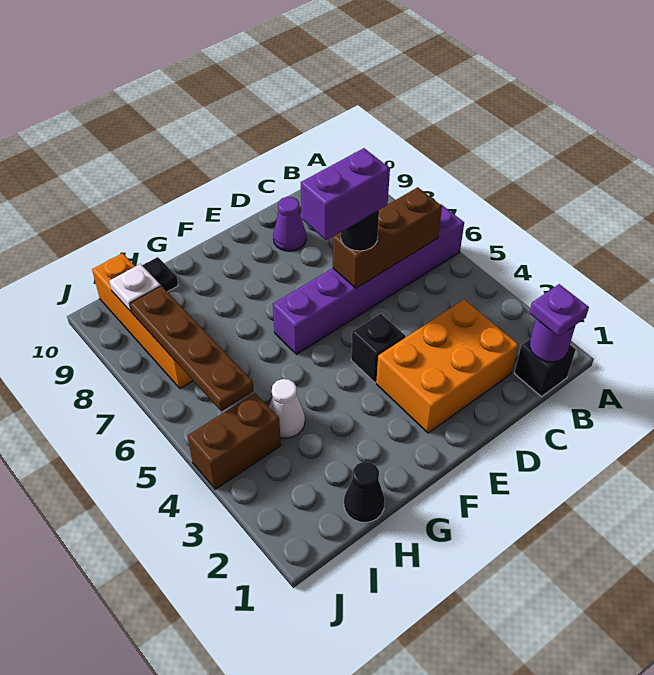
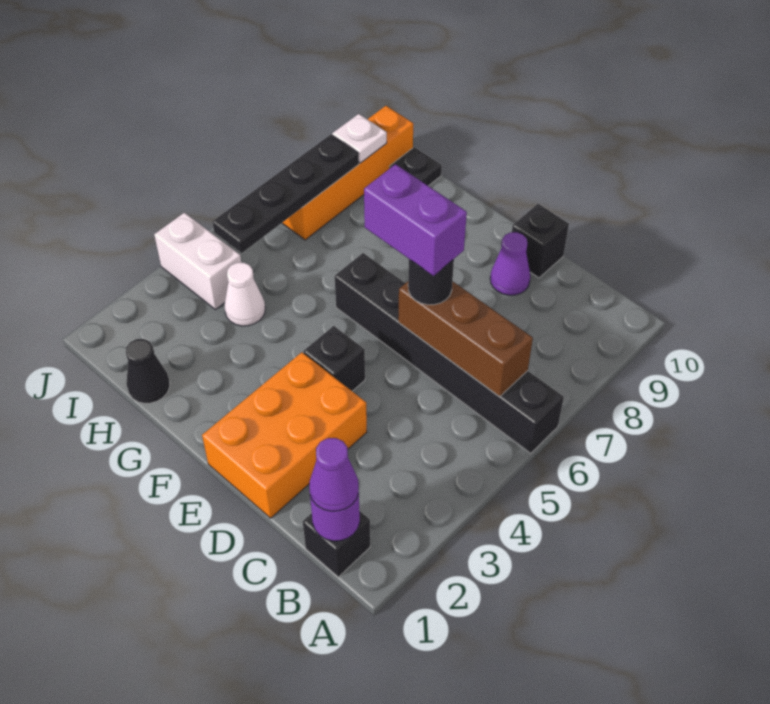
purple 1x6 brick [273,204,464,355] -> black 1x6 brick [335,253,564,453]
purple 1x1 plate [529,284,589,337] -> purple 1x1 cone [309,438,359,511]
orange 2x3 brick [376,300,518,433] -> orange 2x3 brick turned to [202,352,367,518]
none -> black 1x1 brick [512,204,569,278]
brown 1x2 brick [188,393,281,489] -> white 1x2 brick [154,213,241,310]
brown 1x4 plate [130,286,254,411] -> black 1x4 plate [212,134,359,253]

